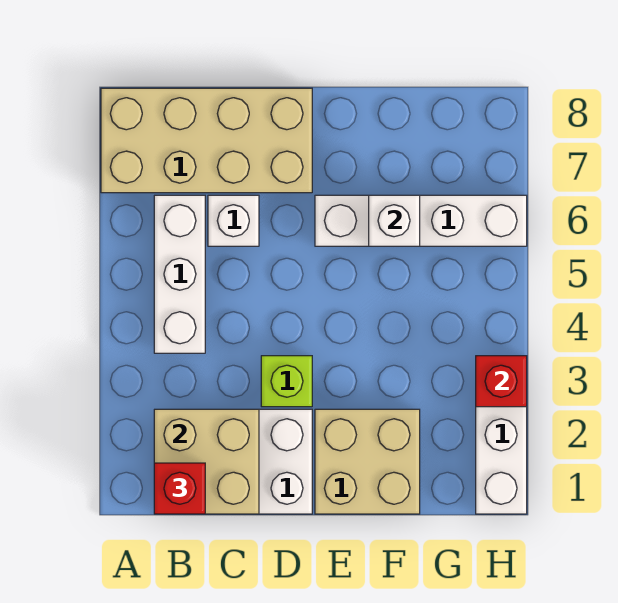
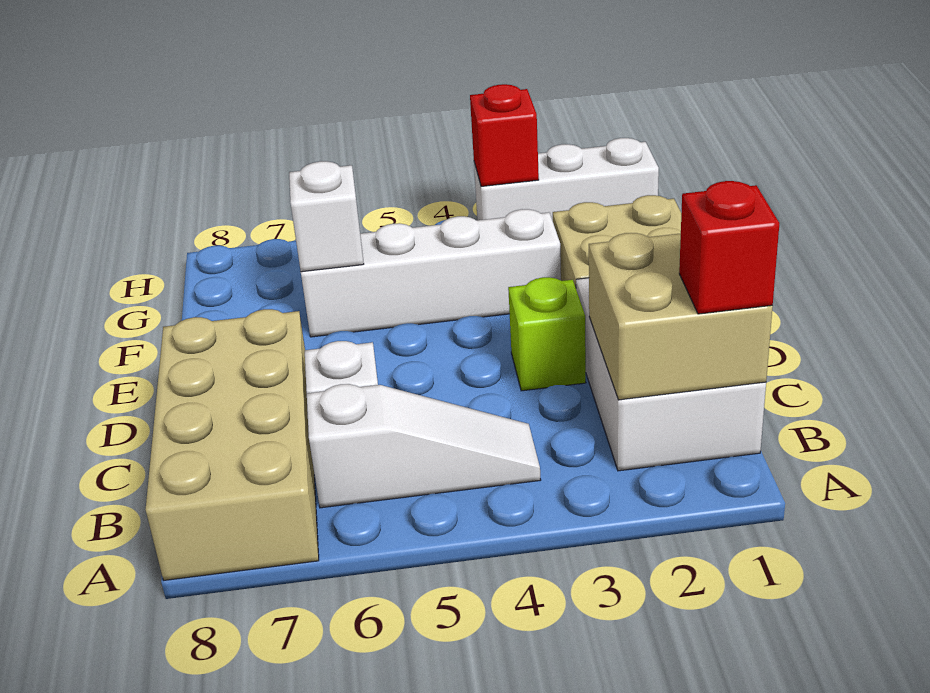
white 1x3 brick [154,195,205,353] -> white 1x3 slope [307,384,541,508]
white 1x4 brick [315,195,527,246] -> white 1x4 brick turned to [301,209,561,337]

